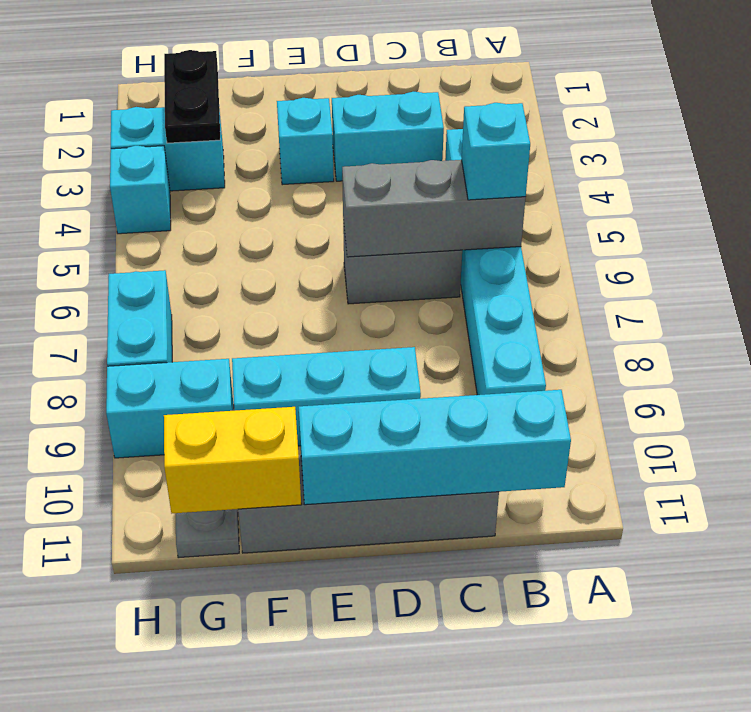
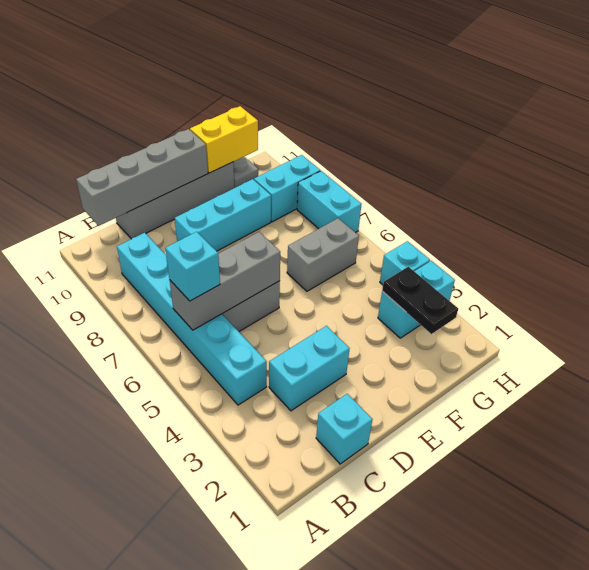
cyan 1x4 brick [299,390,571,505] -> grey 1x4 brick [76,129,208,226]
cyan 1x1 brick [277,98,334,185] -> cyan 1x1 brick moved to [316,394,373,464]
none -> grey 1x2 brick [287,218,359,291]

